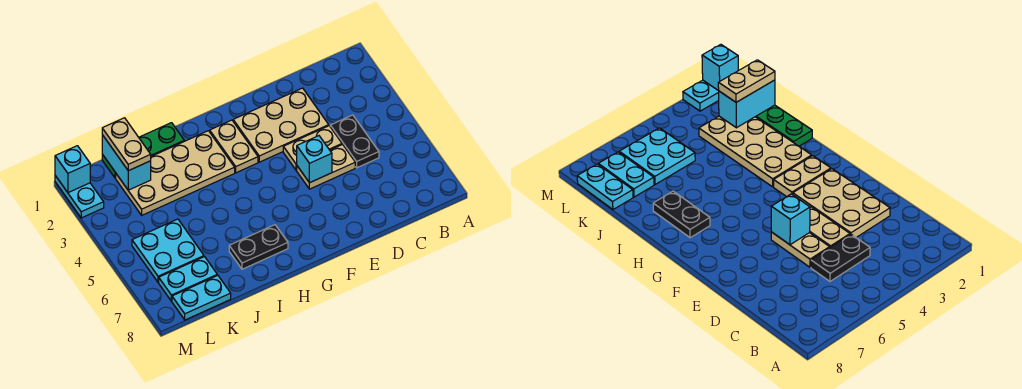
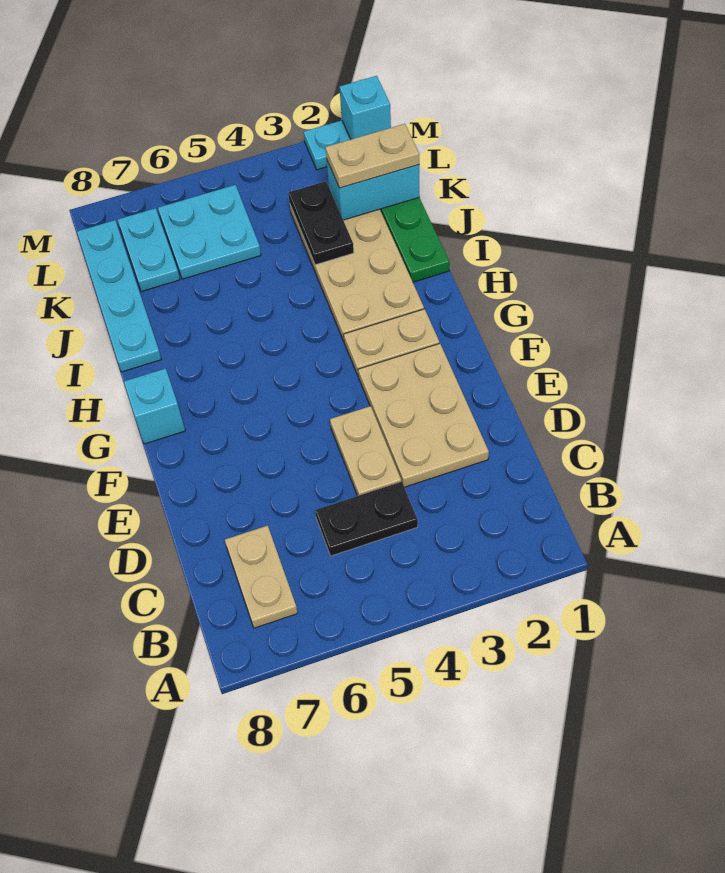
tan 1x2 plate [297,145,355,189] -> tan 1x2 plate moved to [225,526,298,628]
cyan 1x1 brick [297,136,332,183] -> cyan 1x1 brick moved to [124,368,185,444]
black 1x2 plate [229,225,288,269] -> black 1x2 plate moved to [288,181,354,265]
cyan 1x2 plate [172,275,231,320] -> cyan 1x4 plate [77,220,161,372]

